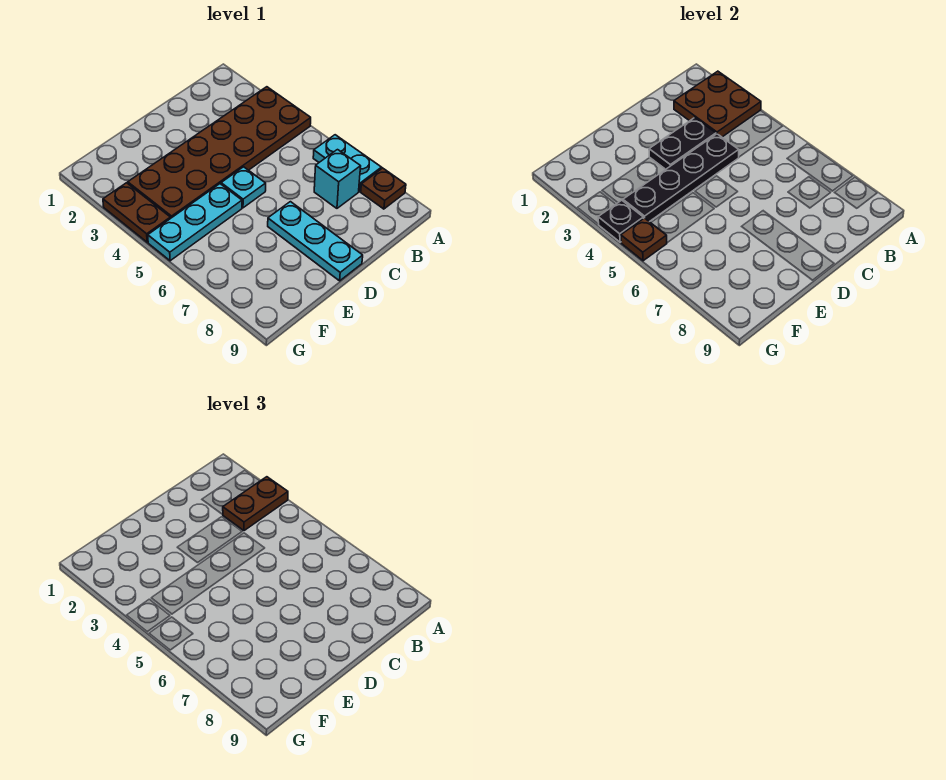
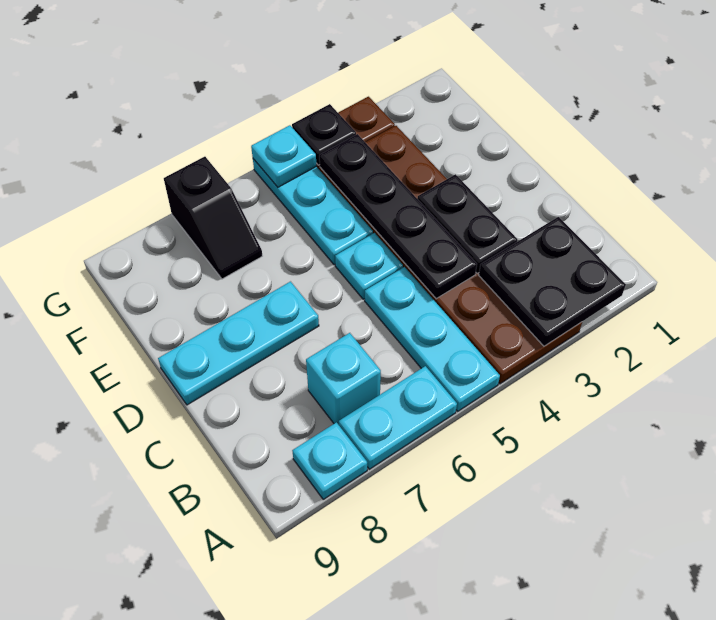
brown 2x2 plate [674,71,761,137] -> black 2x2 plate [479,217,626,346]
brown 1x2 plate [223,477,288,531] -> none
none -> cyan 1x3 plate [365,267,500,411]
brown 1x1 plate [361,168,406,209] -> cyan 1x1 plate [292,422,367,499]
none -> black 1x2 slope [164,157,262,279]
brown 1x1 plate [621,218,667,261] -> cyan 1x1 plate [251,125,316,187]

